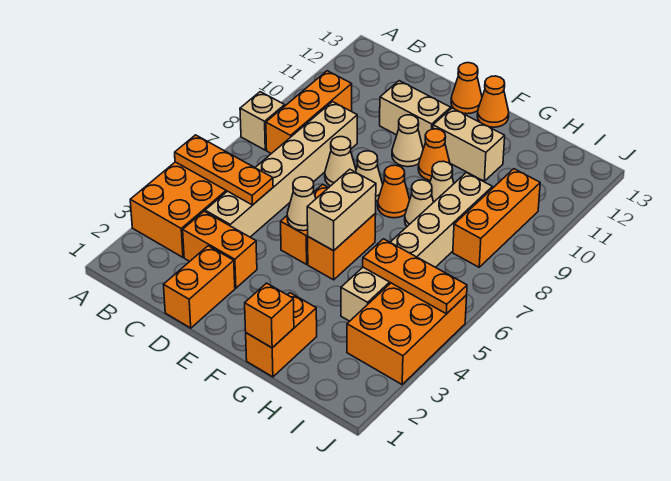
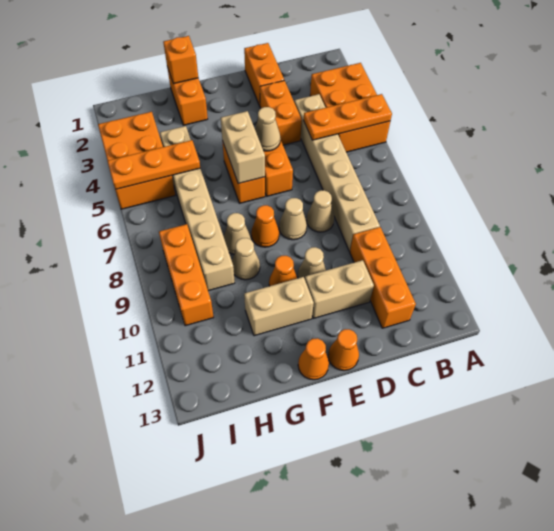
tan 1x1 brick [240,92,285,150] -> none
orange 1x3 brick [266,71,352,154] -> orange 1x3 brick moved to [350,227,416,328]
orange 1x2 brick [183,211,257,288] -> orange 1x2 brick turned to [260,81,302,145]

